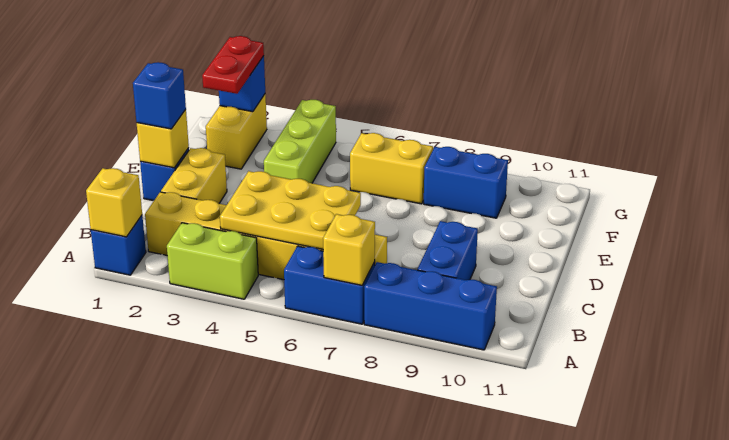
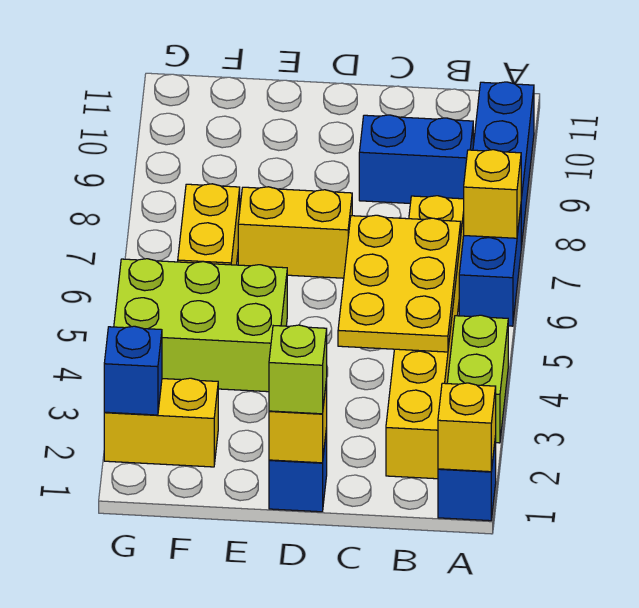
yellow 1x2 brick [161,148,227,204] -> yellow 1x2 brick moved to [238,187,352,278]
blue 1x1 brick [133,62,186,129] -> lime 1x1 brick [269,325,327,414]
lime 1x3 brick [264,100,336,183] -> lime 2x3 brick [114,259,287,392]
red 1x2 plate [202,36,264,94] -> none
blue 1x2 brick [424,147,508,218] -> none

